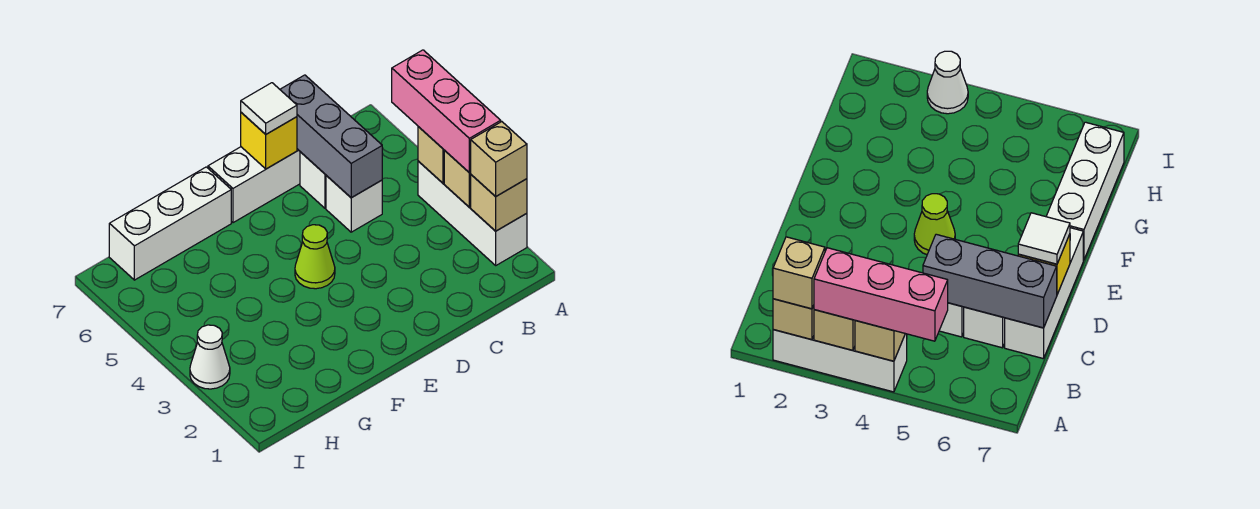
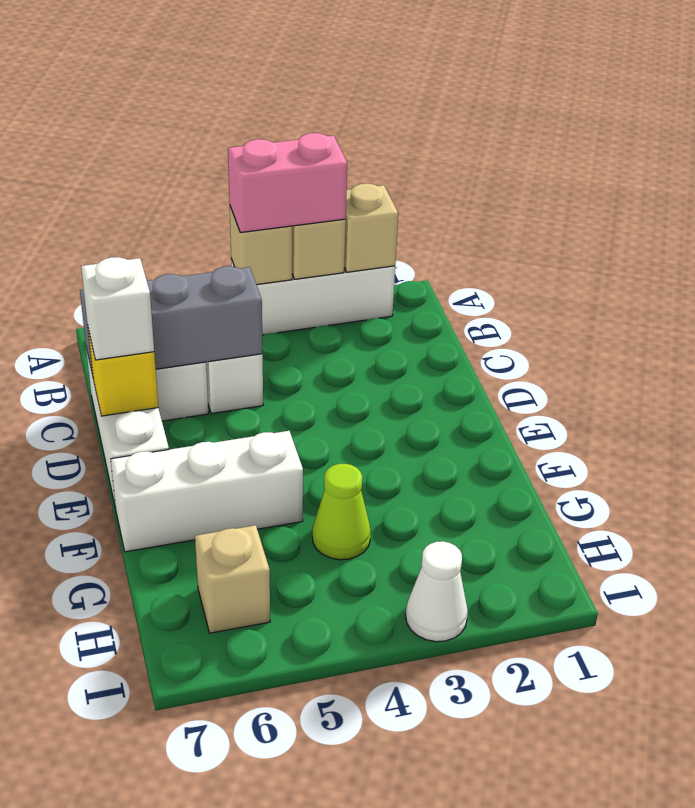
tan 1x1 brick [471,122,527,197] -> tan 1x1 brick moved to [195,525,270,633]
pink 1x3 brick [392,50,501,173] -> pink 1x2 brick [228,133,347,233]
white 1x1 tile [241,83,297,134] -> white 1x1 brick [81,257,154,360]
lime 1x1 cone [295,225,335,289] -> lime 1x1 cone moved to [312,464,371,560]
white 1x3 brick [109,167,231,280] -> white 1x3 brick turned to [111,431,303,552]

